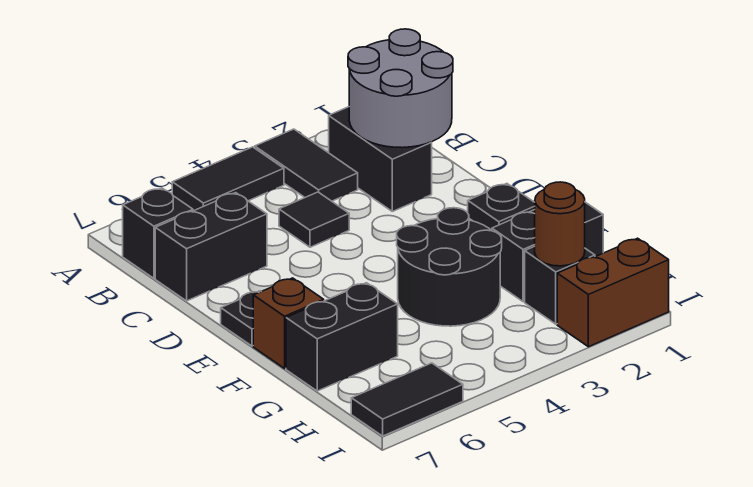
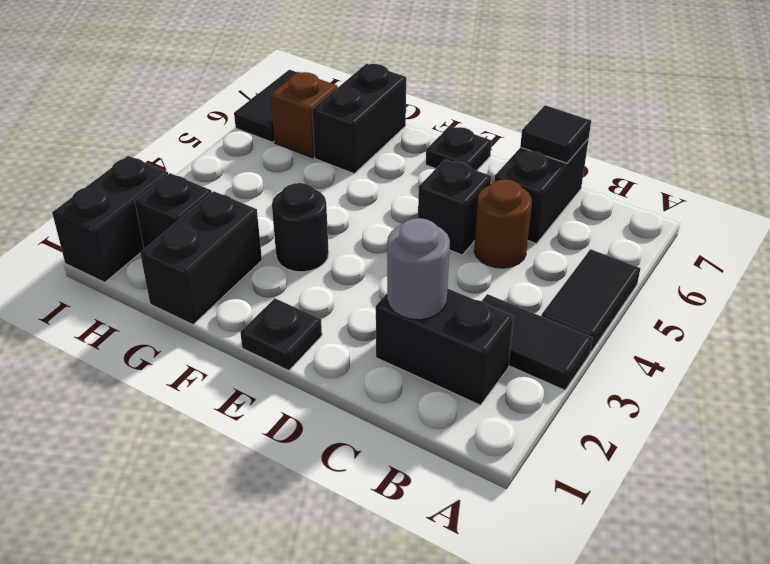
grey 2x2 round brick [348,29,453,148] -> grey 1x1 round brick [387,218,450,320]
black 1x1 brick [123,188,193,278] -> black 1x1 brick moved to [418,159,491,255]
black 1x1 tile [279,192,349,247] -> black 1x1 tile moved to [520,105,591,163]
black 2x2 round brick [397,208,502,326] -> black 1x1 round brick [272,183,329,272]
brown 1x1 brick [253,278,324,368] -> brown 1x1 brick moved to [271,72,338,158]
brown 1x1 round brick [535,182,585,266] -> brown 1x1 round brick moved to [474,179,532,268]
brown 1x2 brick [557,238,669,347] -> black 1x2 brick [52,156,168,282]

